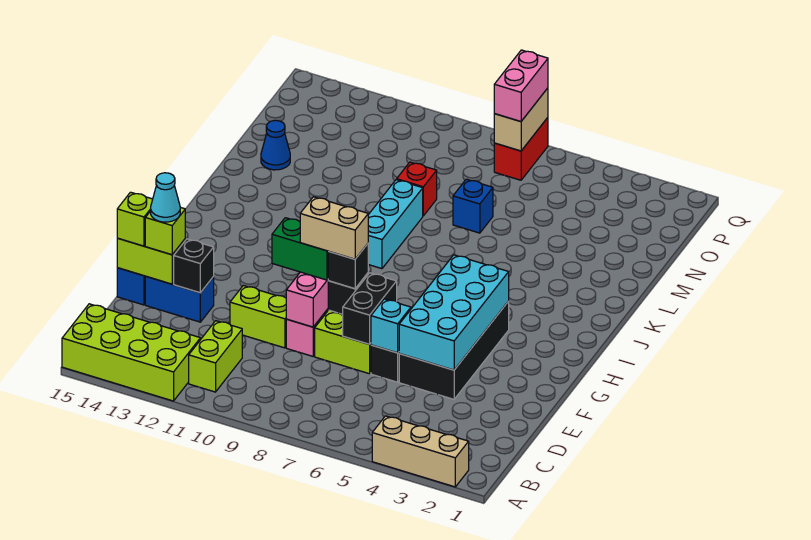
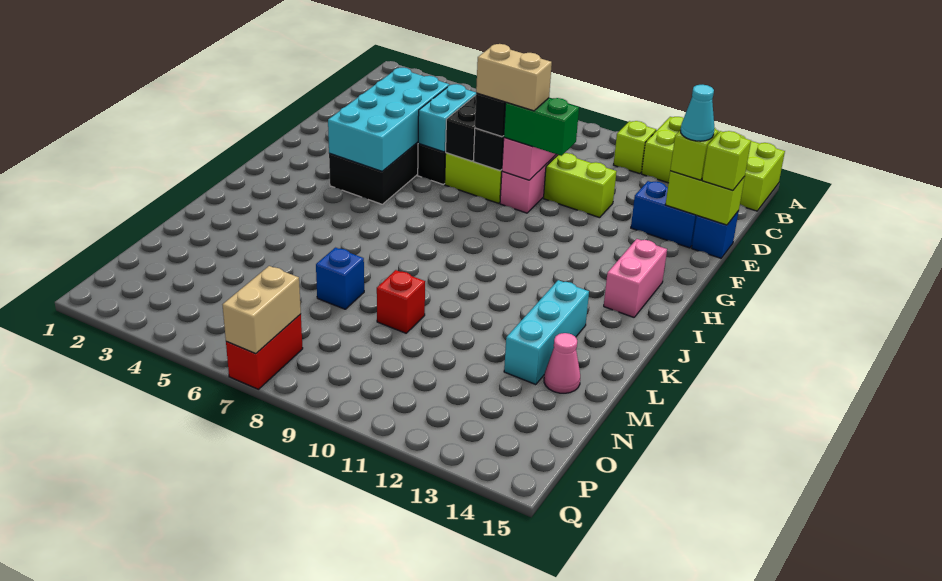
tan 1x3 brick [372,416,469,487] -> none
lime 1x2 brick [189,321,242,392] -> lime 1x1 brick [614,121,656,174]
cyan 1x1 brick [371,299,411,353] -> cyan 1x2 brick [418,84,476,152]
black 1x1 brick [174,239,214,293] -> none
cyan 1x3 brick [368,180,423,269] -> cyan 1x3 brick moved to [504,280,589,385]
blue 1x1 cone [261,120,290,170] -> pink 1x1 cone [544,333,580,393]
pink 1x2 brick [494,50,548,122] -> pink 1x2 brick moved to [604,239,667,317]

